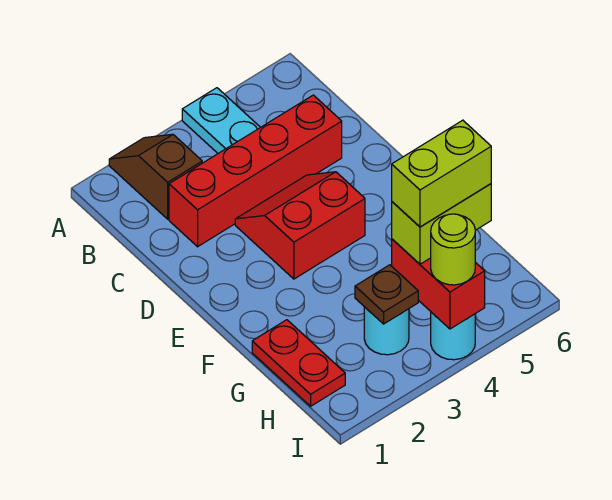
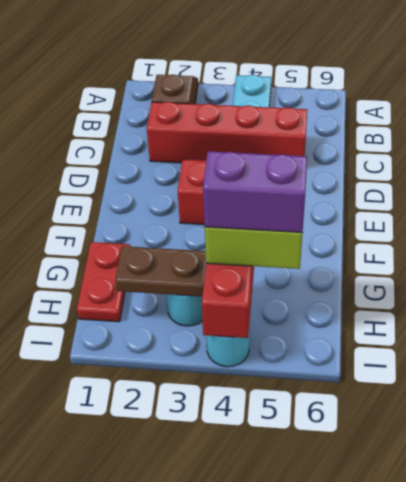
brown 1x1 plate [355,265,418,324] -> brown 1x2 plate [115,246,206,296]
lime 1x2 brick [392,120,491,227] -> purple 1x2 brick [203,151,307,233]
lime 1x1 round brick [431,214,475,285] -> none

